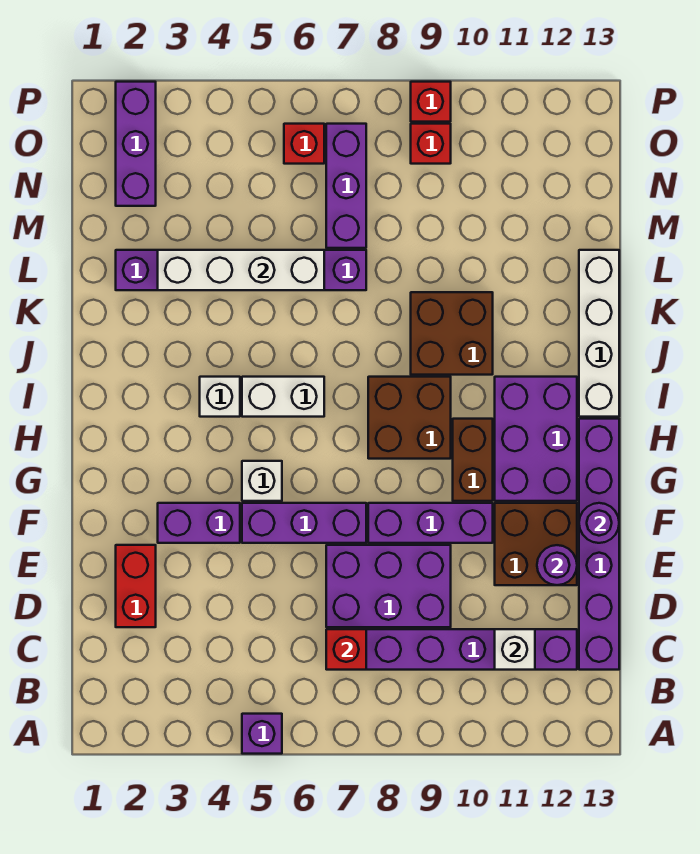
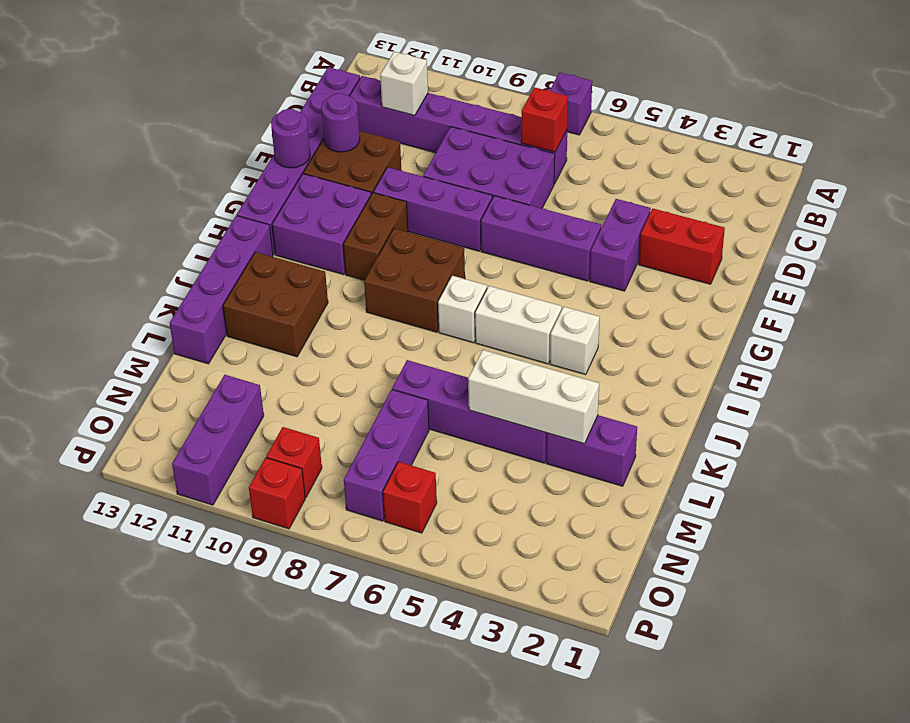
purple 1x1 brick [242,714,282,754] -> purple 1x1 brick moved to [550,72,592,135]
red 1x2 brick [116,545,156,627] -> red 1x2 brick turned to [639,209,725,284]
purple 1x2 brick [158,503,240,543] -> purple 1x2 brick turned to [590,199,651,291]
white 1x1 brick [242,461,282,501] -> white 1x1 brick moved to [438,276,487,343]
purple 2x3 brick [495,377,577,501] -> purple 2x2 brick [272,174,371,275]
white 1x4 brick [579,250,619,417] -> purple 1x4 brick [170,216,273,364]
brown 2x2 brick [411,292,493,375] -> brown 2x2 brick moved to [223,252,328,357]
white 1x4 brick [158,250,324,290] -> white 1x3 brick [468,350,599,444]
purple 1x3 brick [116,82,156,206] -> purple 1x3 brick moved to [172,375,264,505]

